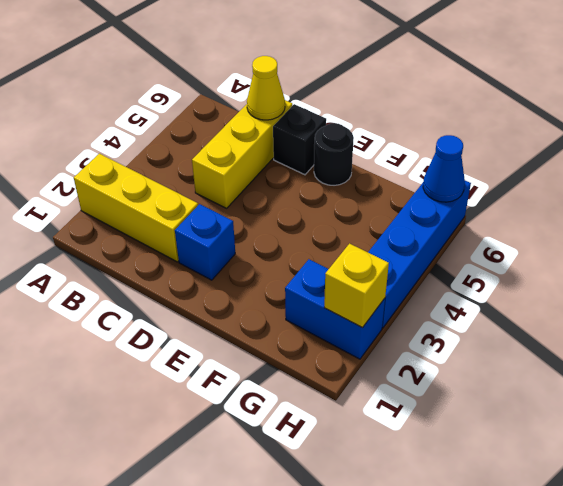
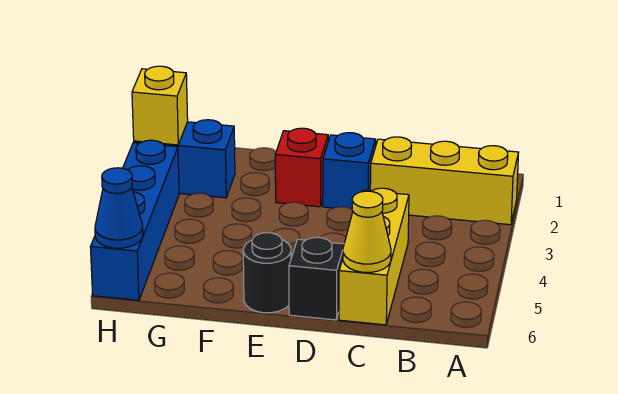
none -> red 1x1 brick [275,128,328,207]

